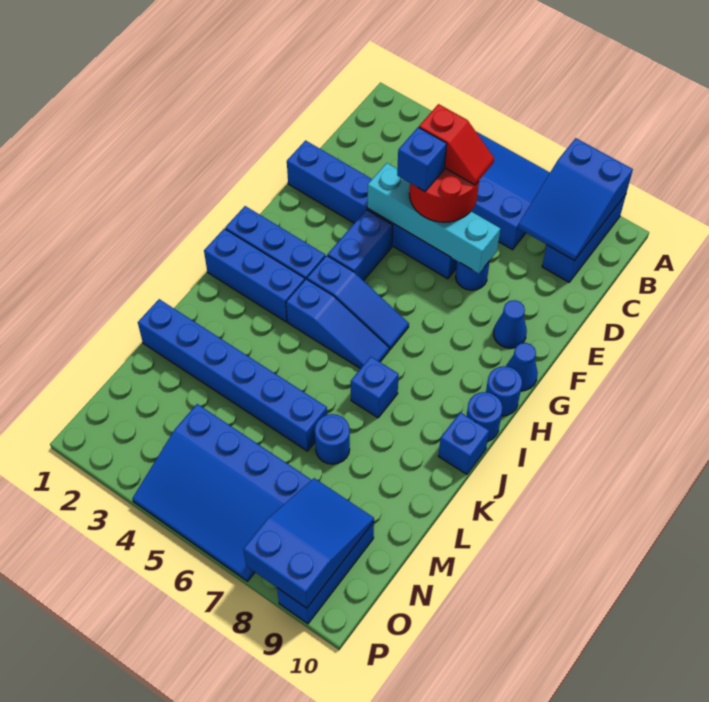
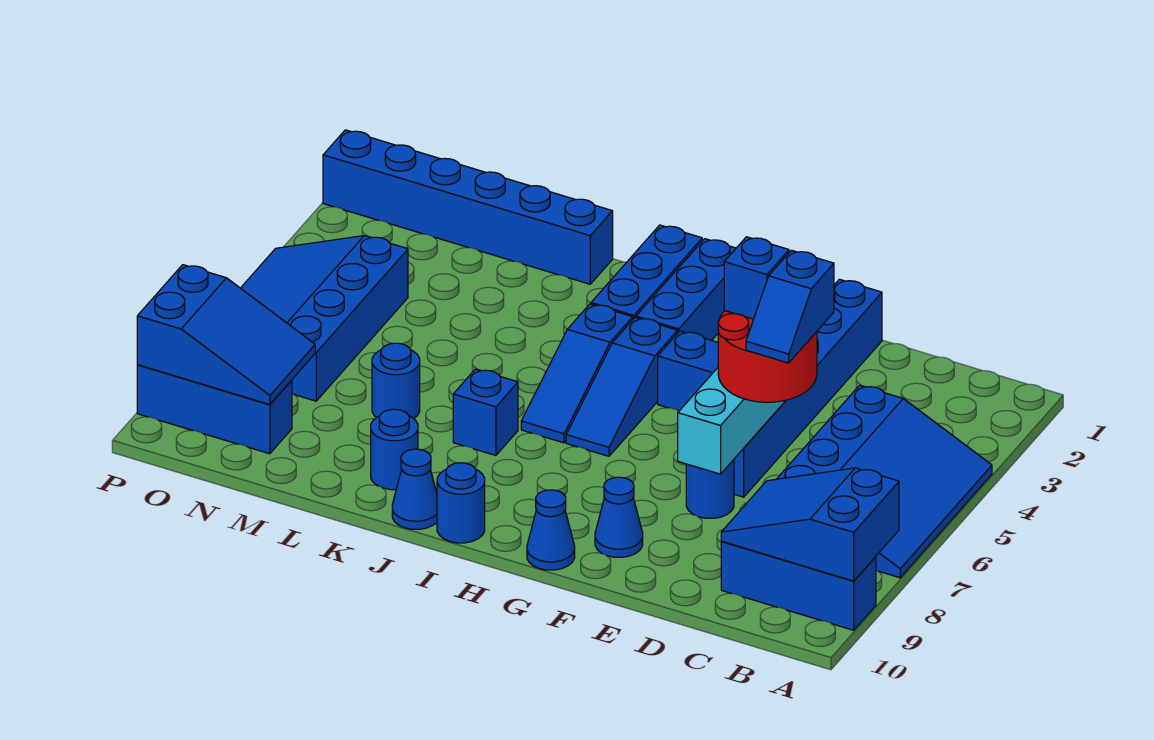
red 1x2 slope [419,104,494,185] -> blue 1x2 slope [746,250,834,363]
blue 1x1 round brick [486,366,522,416] -> blue 1x1 round brick moved to [371,409,418,490]
blue 1x1 brick [439,412,489,474] -> blue 1x1 cone [392,449,437,529]
blue 1x6 brick [138,299,327,451] -> blue 1x6 brick turned to [323,130,613,284]

